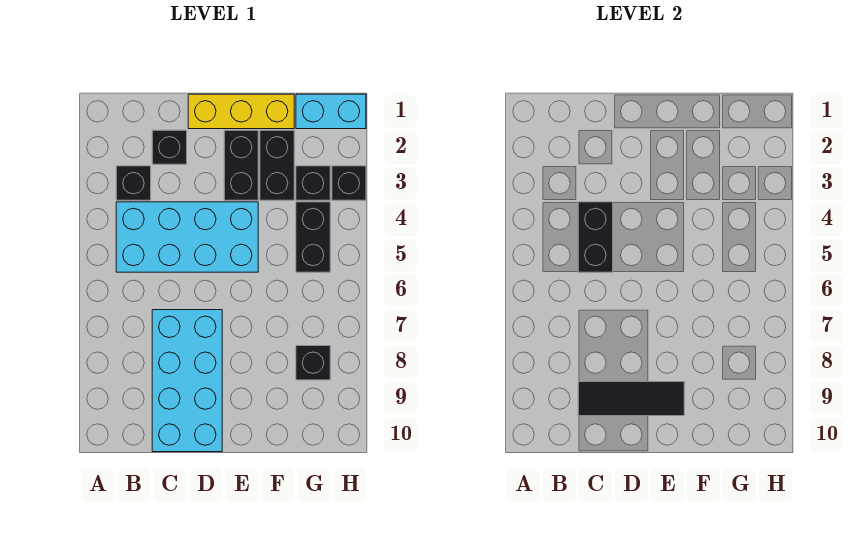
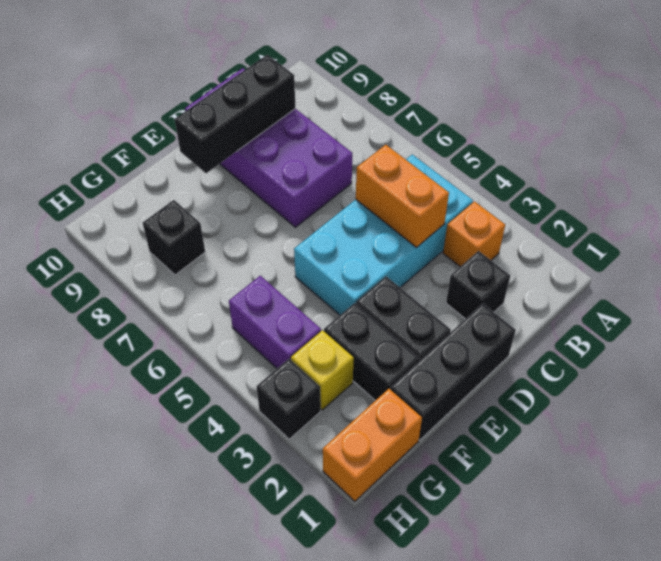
black 1x1 brick [116,166,151,200] -> orange 1x1 brick [443,202,505,267]
black 1x2 brick [578,202,613,272] -> orange 1x2 brick [356,145,449,247]
cyan 2x4 brick [152,310,222,452] -> purple 2x4 brick [185,68,352,227]
black 1x3 tile [578,382,684,416] -> black 1x3 brick [175,55,295,173]
yellow 1x3 brick [188,94,294,129] -> black 1x3 brick [390,304,516,440]
cyan 1x2 brick [296,94,366,129] -> orange 1x2 brick [323,389,422,501]
black 1x1 brick [296,166,330,200] -> yellow 1x1 brick [291,330,354,410]
black 1x2 brick [296,202,330,272] -> purple 1x2 brick [229,276,321,368]

